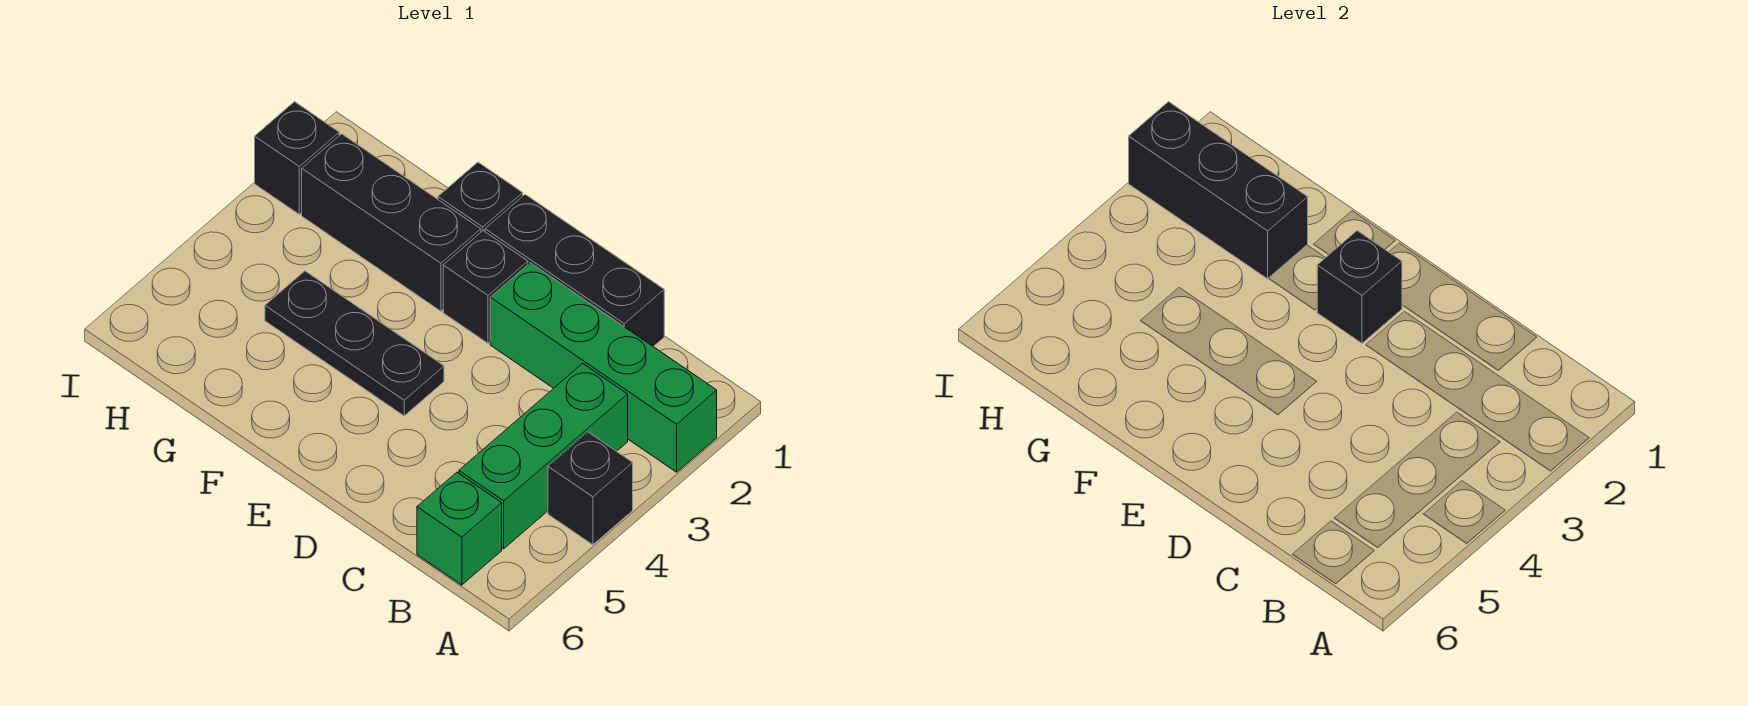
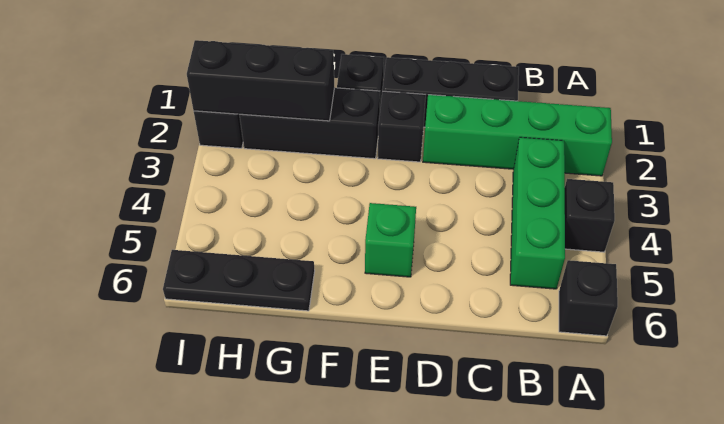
green 1x1 brick [417,472,502,585] -> green 1x1 brick moved to [365,203,416,277]
black 1x1 brick [1317,231,1402,343] -> black 1x1 brick moved to [559,260,618,336]
black 1x3 plate [265,271,444,416] -> black 1x3 plate moved to [163,250,315,311]

